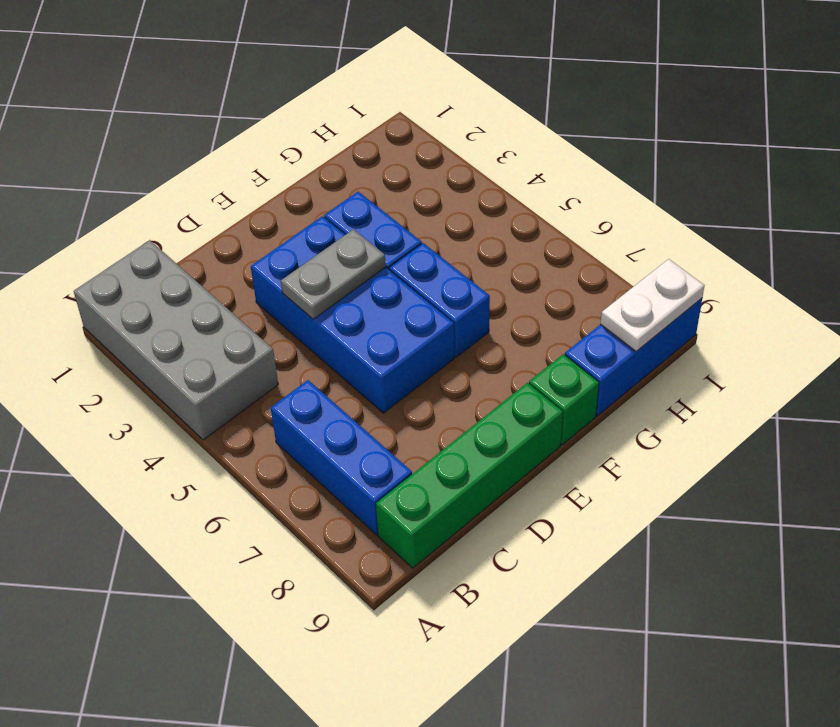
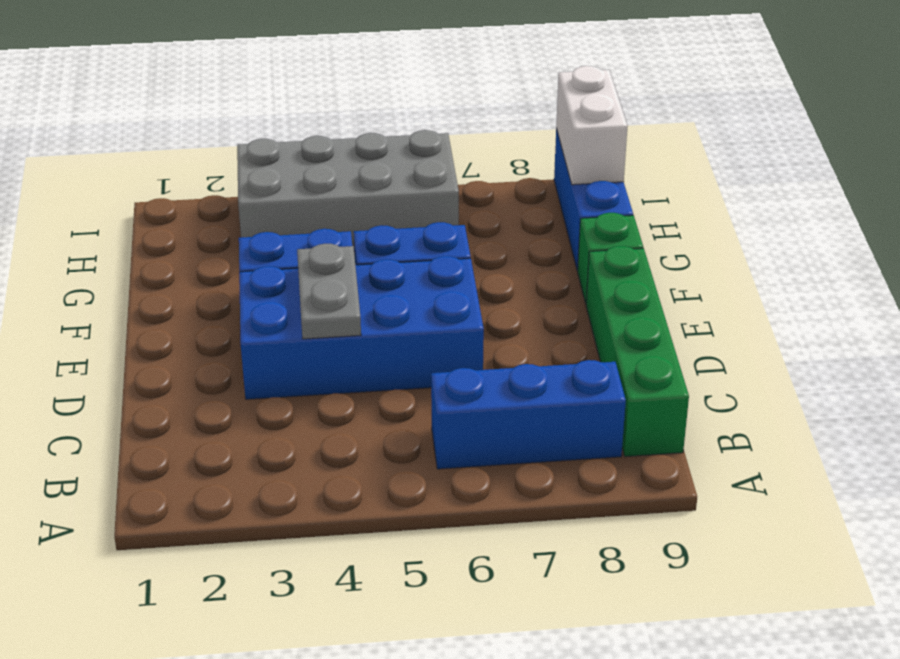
grey 2x4 brick [74,240,278,440] -> grey 2x4 brick moved to [237,130,459,246]
white 1x2 plate [600,259,705,351] -> white 1x2 brick [556,66,628,185]

